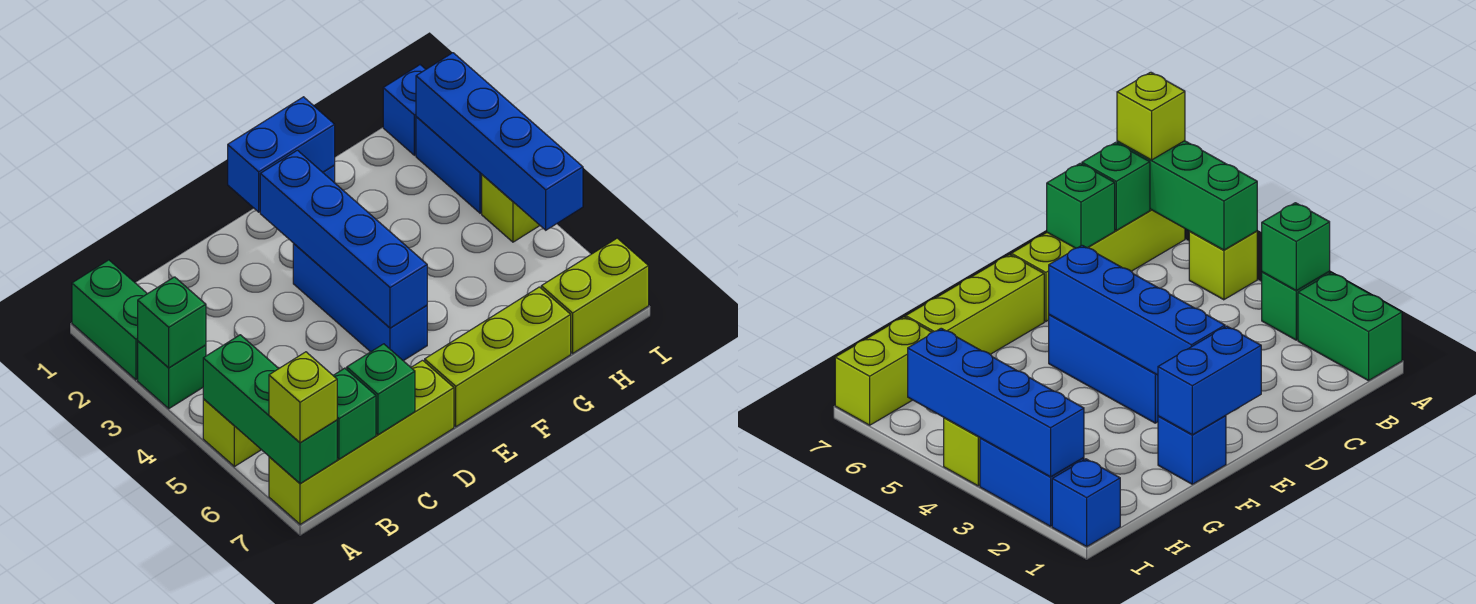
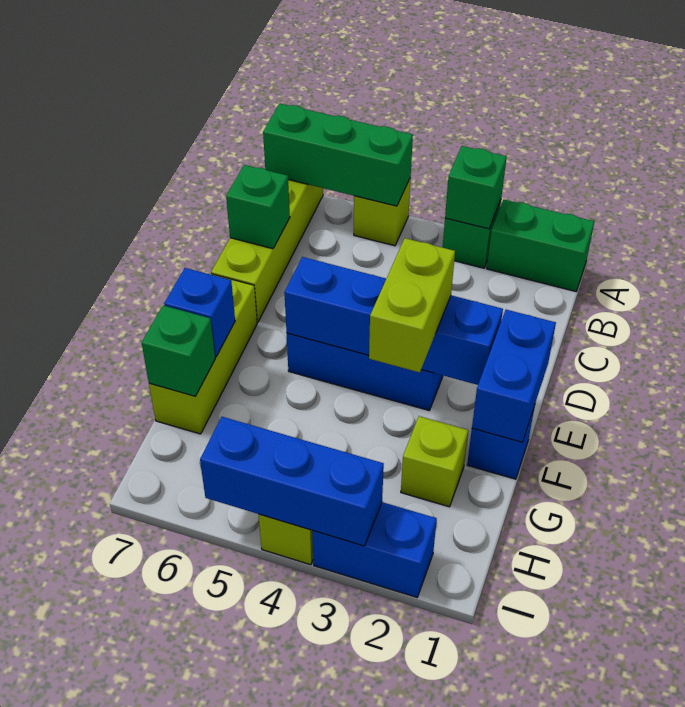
lime 1x1 brick [269,352,337,443] -> lime 1x1 brick moved to [401,416,468,507]
green 1x1 brick [333,368,376,459] -> green 1x1 brick moved to [142,305,215,396]
lime 1x2 brick [541,238,649,353] -> lime 1x2 brick moved to [369,238,455,373]
blue 1x1 brick [383,65,426,155] -> blue 1x1 brick moved to [164,268,235,357]
blue 1x4 brick [416,53,583,230] -> blue 1x3 brick [200,417,384,546]

